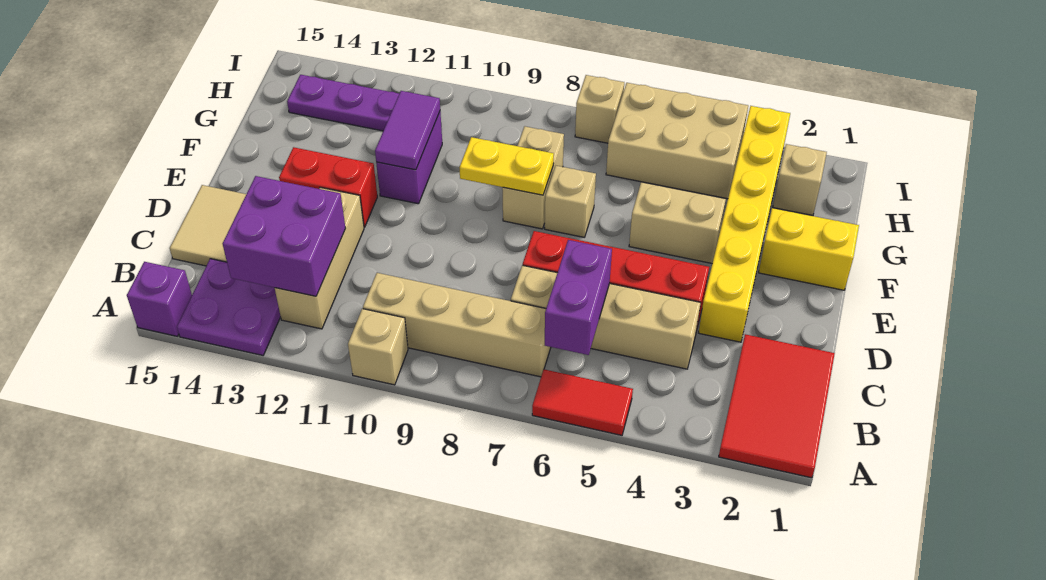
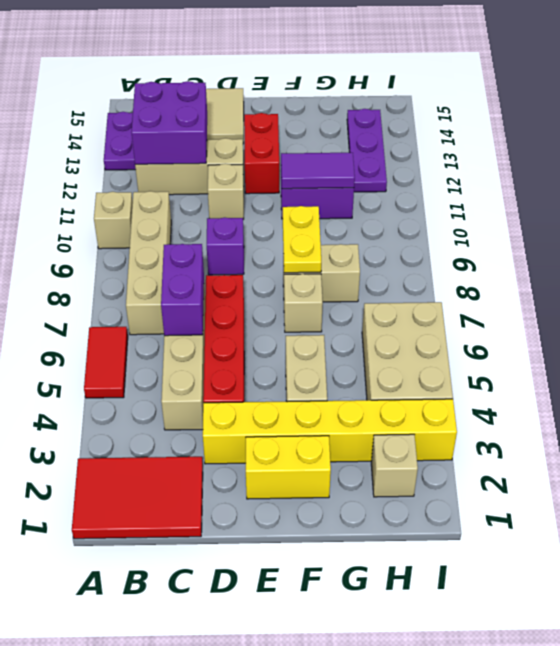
purple 1x1 brick [127,262,192,336] -> purple 1x1 brick moved to [207,218,244,275]
purple 1x2 brick [545,240,612,355] -> purple 1x2 brick turned to [161,244,204,336]
yellow 1x2 brick [759,208,859,290] -> yellow 1x2 brick turned to [246,436,331,499]
tan 1x1 brick [575,75,624,143] -> tan 1x1 brick moved to [208,164,244,219]

